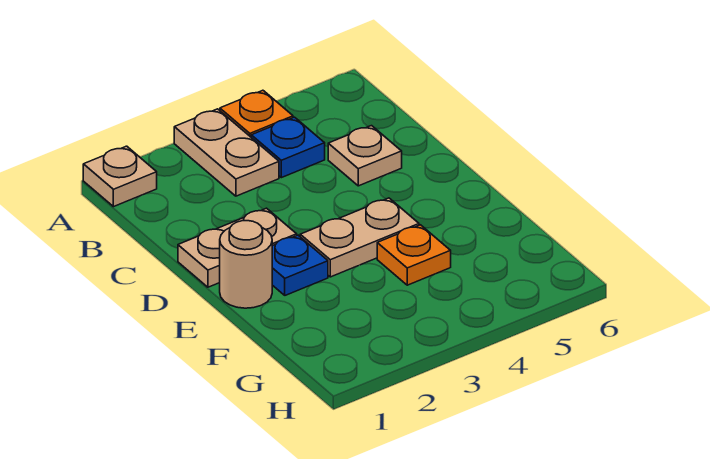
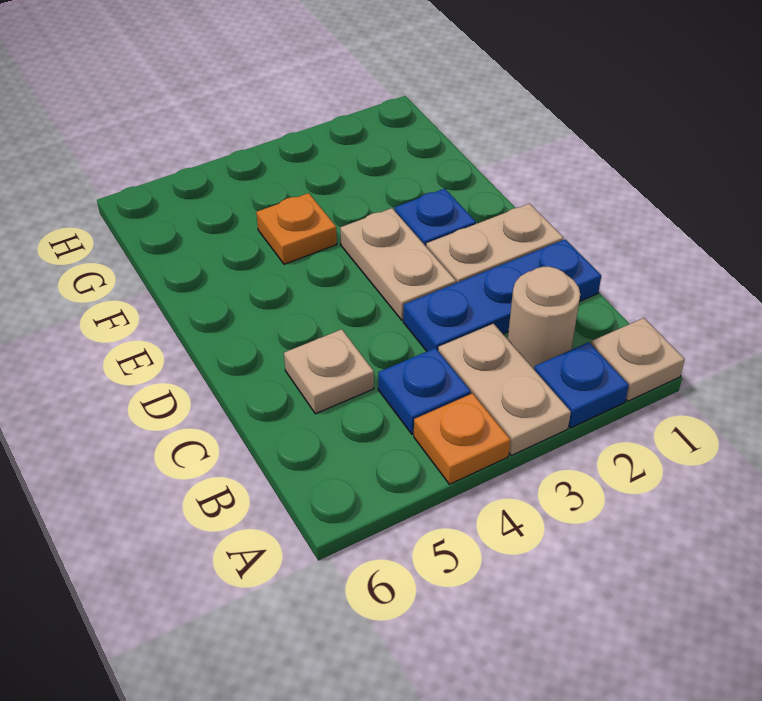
none -> blue 1x1 plate [534,342,629,428]
none -> blue 1x3 plate [403,239,601,351]
tan 1x1 round brick [220,221,272,308] -> tan 1x1 round brick moved to [508,267,580,369]
tan 1x2 plate [300,198,419,277] -> tan 1x2 plate turned to [340,208,456,320]

